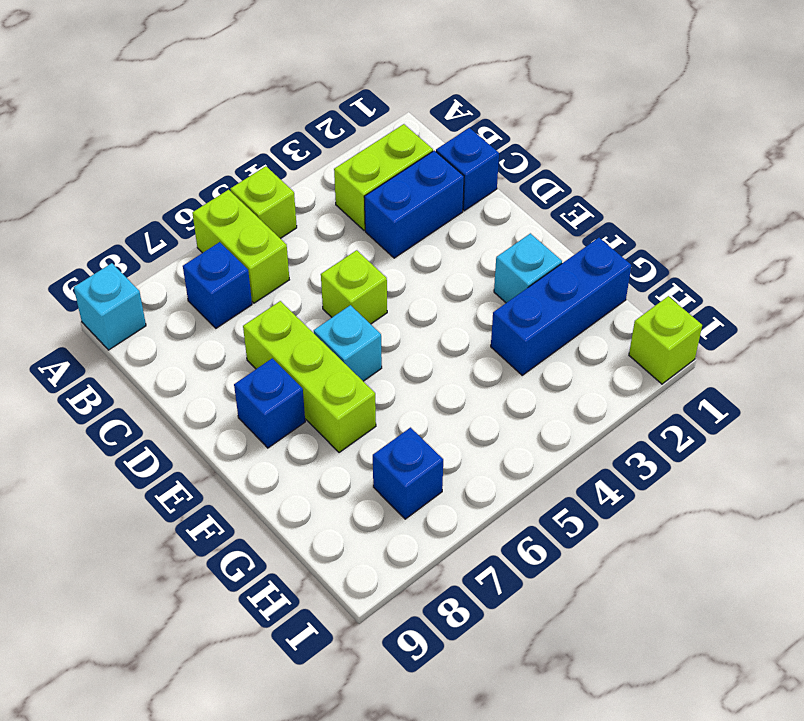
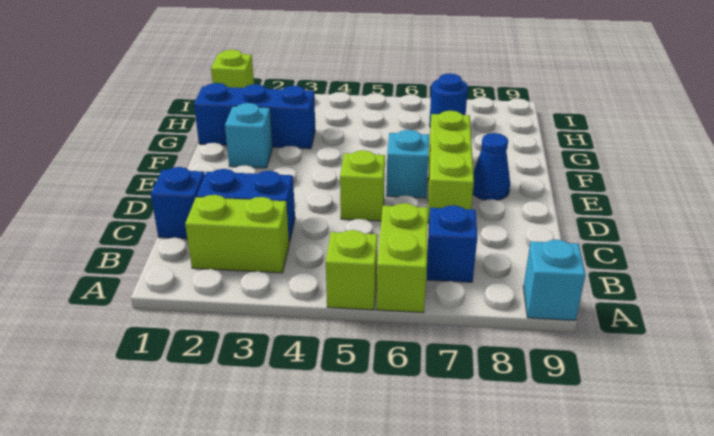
blue 1x1 brick [234,358,305,448] -> blue 1x1 cone [473,133,510,200]
blue 1x1 brick [373,428,443,519] -> blue 1x1 round brick [429,73,468,127]

